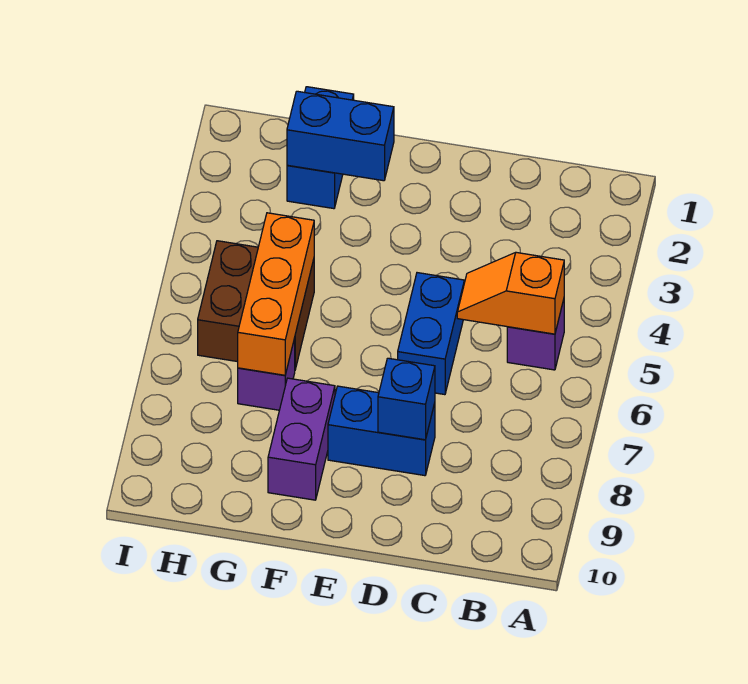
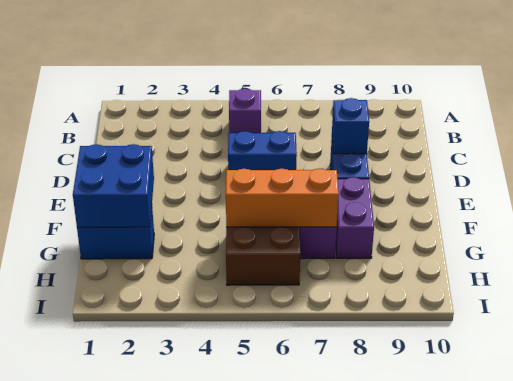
orange 1x2 slope [457,252,564,334] -> none
blue 1x2 brick [287,91,394,181] -> blue 2x2 brick [73,144,154,227]
purple 1x2 brick [268,378,335,500] -> purple 1x2 brick turned to [336,177,374,258]

